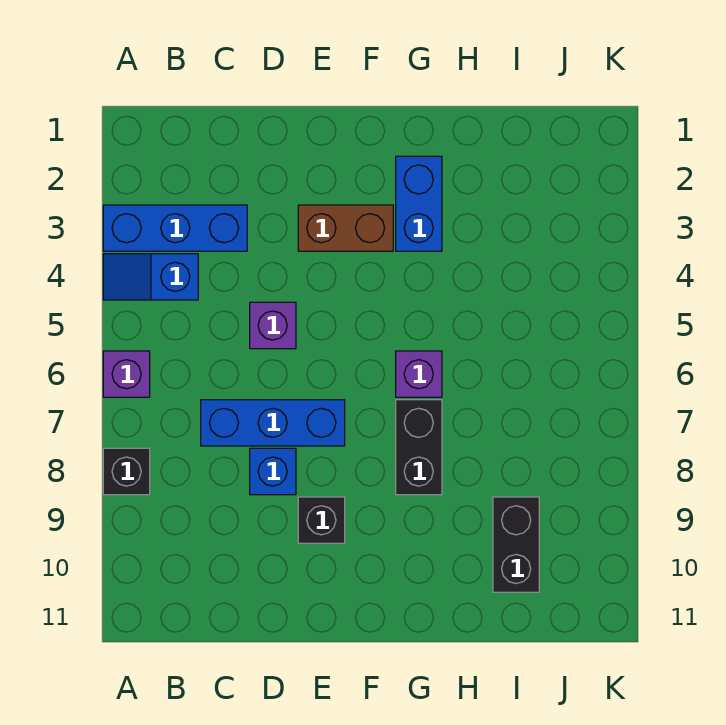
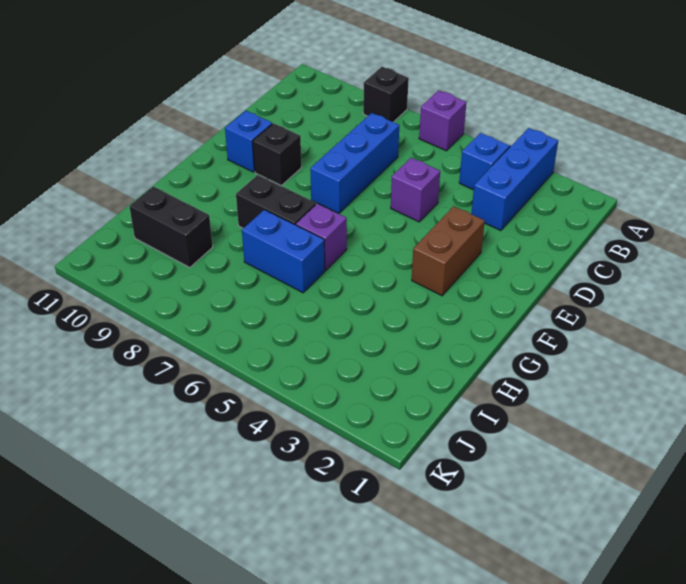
blue 1x1 brick [250,448,296,495] -> blue 1x1 brick moved to [225,111,272,172]
blue 1x2 brick [396,156,442,251] -> blue 1x2 brick moved to [242,210,325,293]

